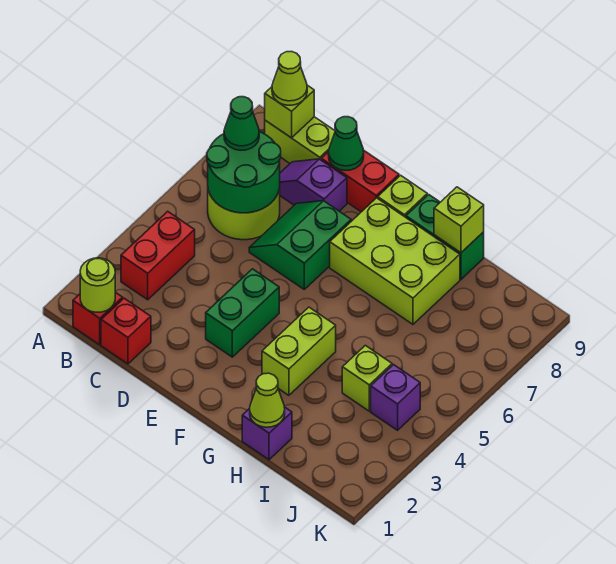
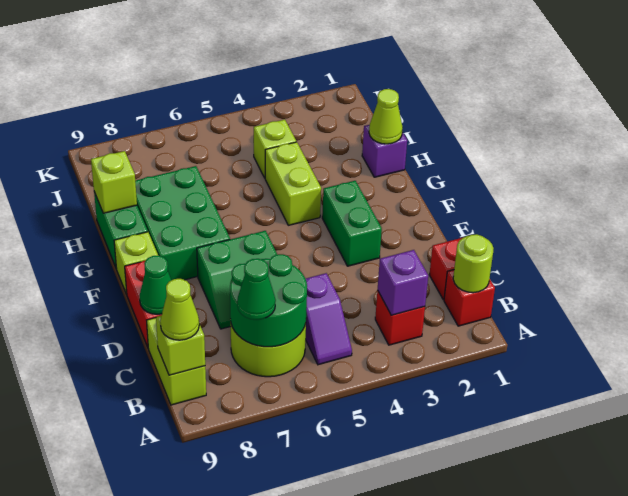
red 1x2 brick [121,211,195,300] -> red 1x1 brick [375,290,425,345]
purple 1x2 slope [279,159,347,211] -> purple 1x2 slope moved to [306,273,352,365]
green 1x2 brick [206,269,279,357] -> green 1x2 brick turned to [322,181,382,266]
lime 2x3 brick [330,198,460,324] -> green 2x3 brick [135,166,230,280]
lime 1x2 brick [262,307,336,395] -> lime 1x2 brick turned to [265,142,321,225]
purple 1x1 brick [371,365,420,430] -> purple 1x1 brick moved to [378,250,428,315]

